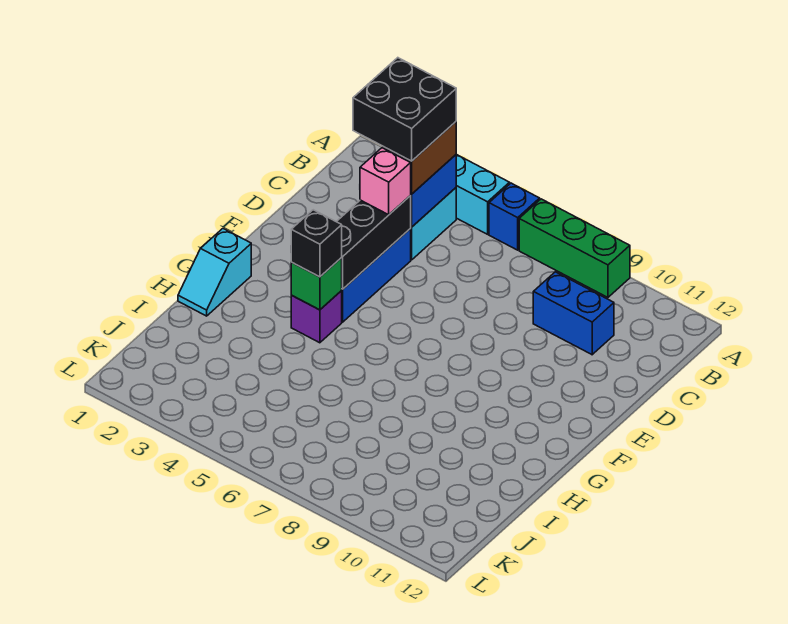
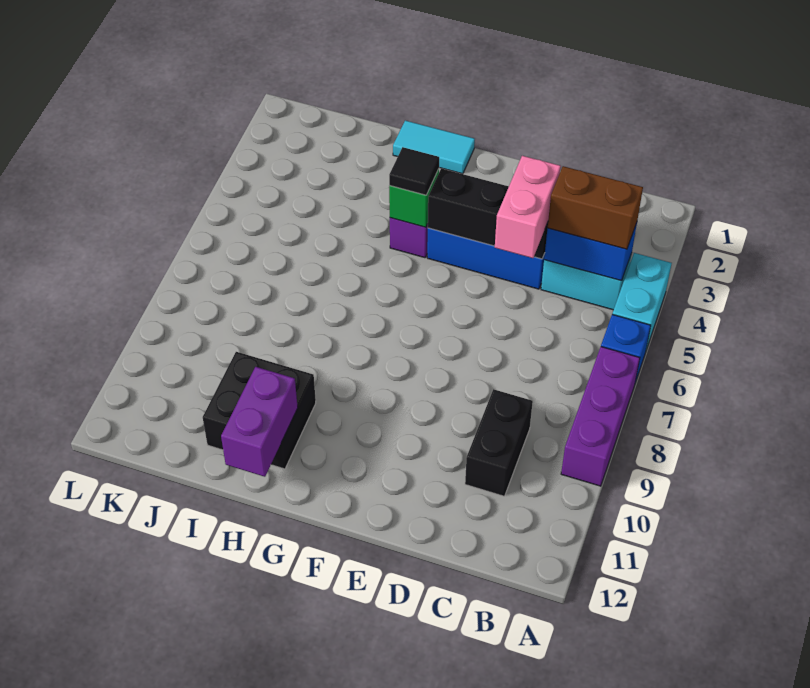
green 1x3 brick [519,199,630,297] -> purple 1x3 brick [561,347,640,486]
black 2x2 brick [353,58,456,161] -> black 2x2 brick moved to [203,352,316,469]
blue 1x2 brick [533,272,614,355] -> black 1x2 brick [465,389,533,496]
pink 1x1 brick [360,148,411,215] -> pink 1x2 brick [495,156,561,258]
cyan 1x2 slope [178,229,251,316] -> cyan 1x2 tile [393,121,475,174]
black 1x1 brick [291,210,342,277] -> black 1x1 tile [389,147,439,195]
none -> purple 1x2 brick [221,367,298,477]

